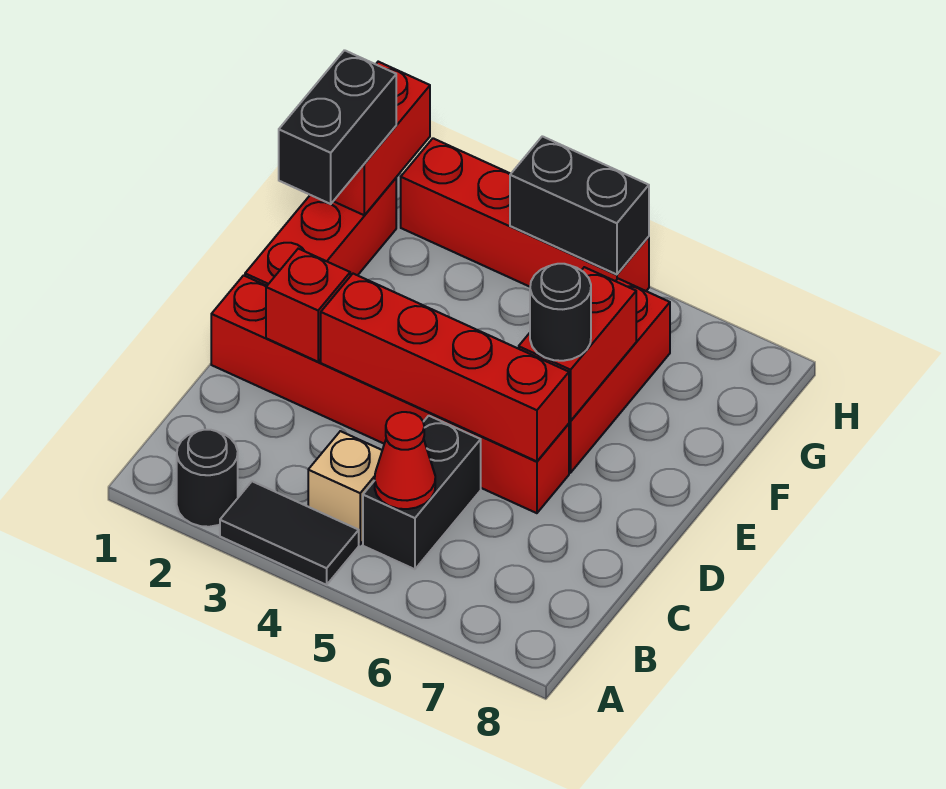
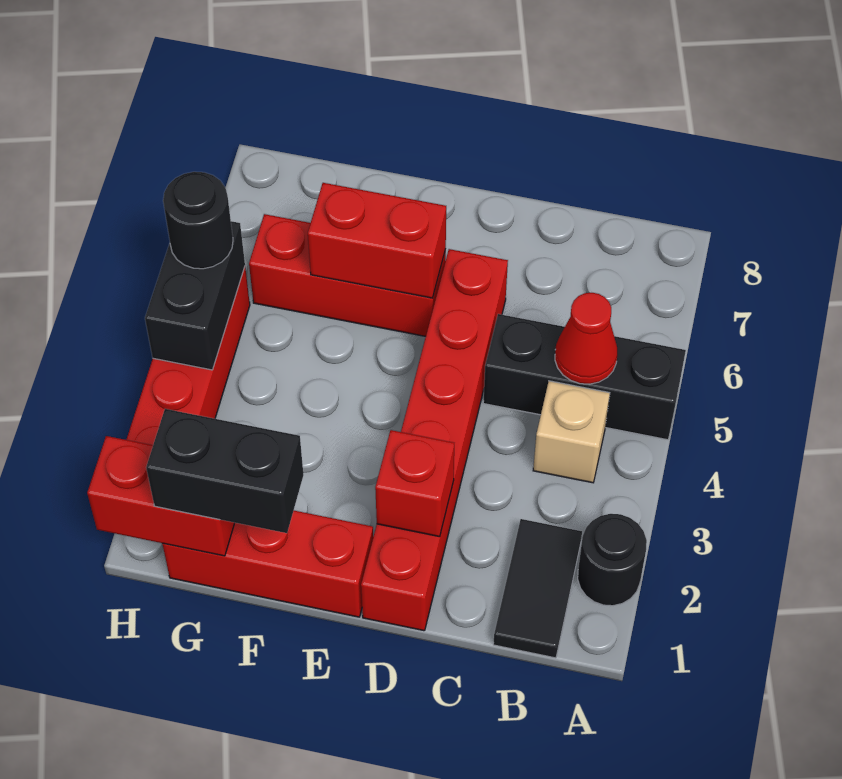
black 1x2 tile [220,481,359,585] -> black 1x2 tile moved to [493,519,582,658]
black 1x2 brick [363,416,481,569] -> black 1x3 brick [483,314,686,440]
red 1x4 brick [321,274,569,461] -> none
black 1x1 round brick [530,264,591,361] -> black 1x1 round brick moved to [163,172,233,269]

